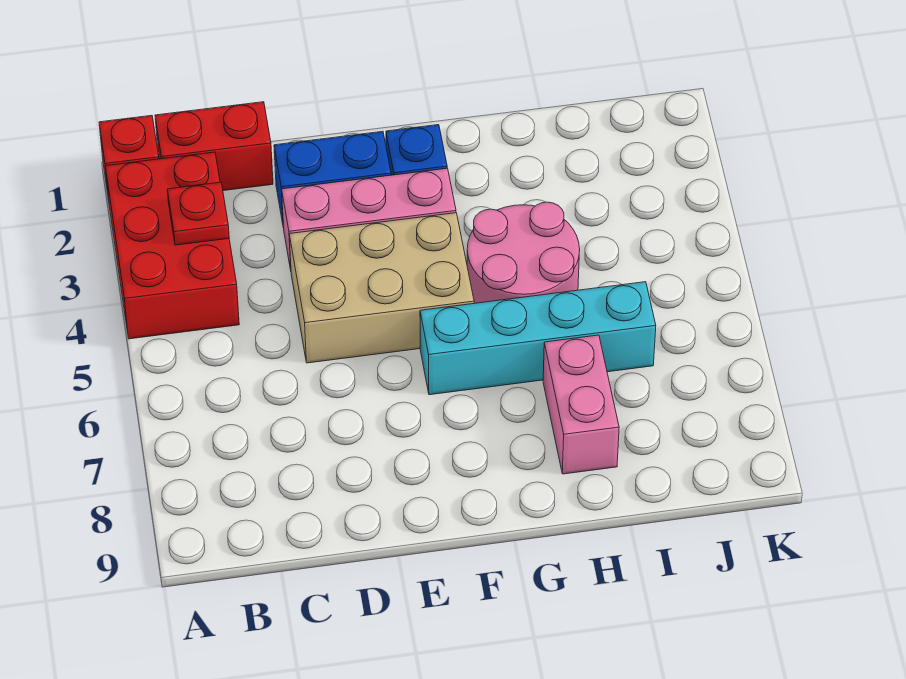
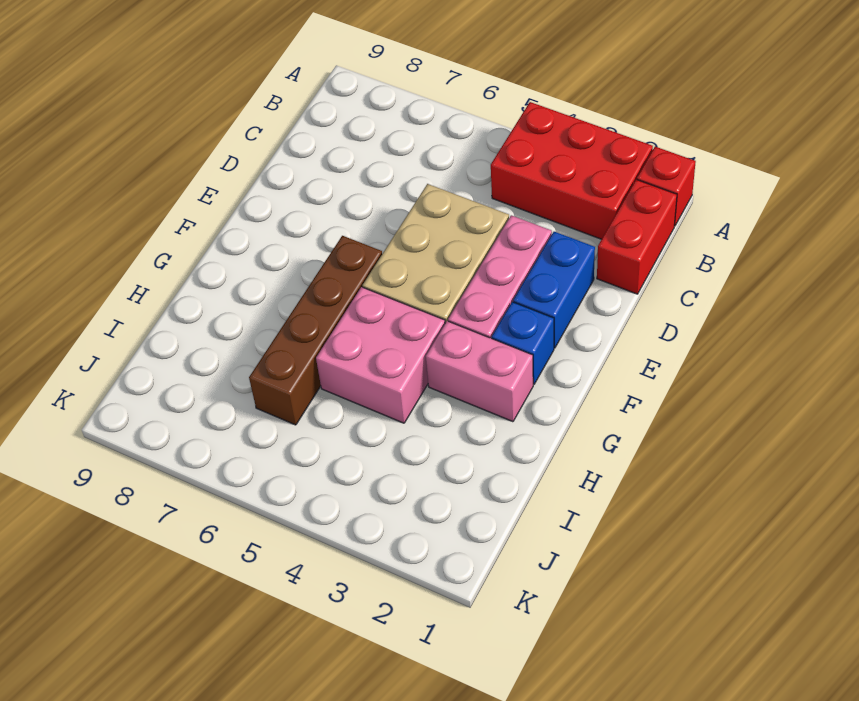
red 1x1 plate [167,182,229,245] -> none
cyan 1x4 brick [420,282,656,395] -> brown 1x4 brick [249,236,382,425]
pink 2x2 round brick [467,202,580,303] -> pink 2x2 brick [316,287,445,423]
pink 1x2 brick [543,335,619,474] -> pink 1x2 brick moved to [426,321,533,422]

